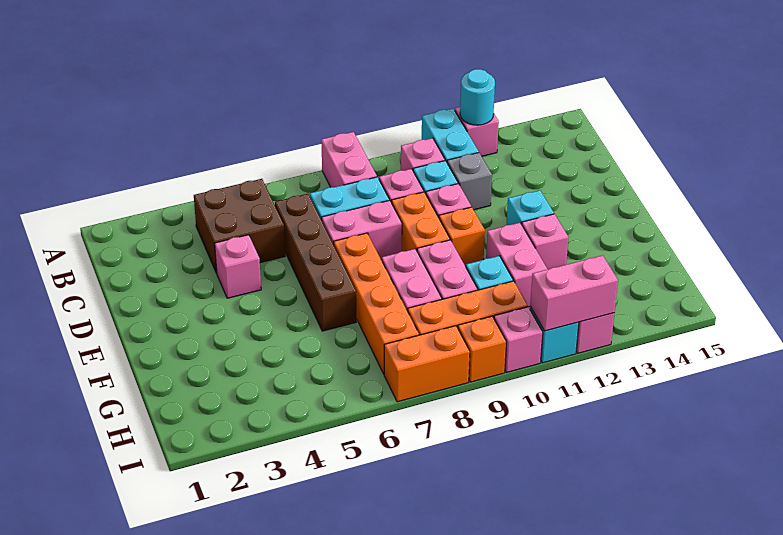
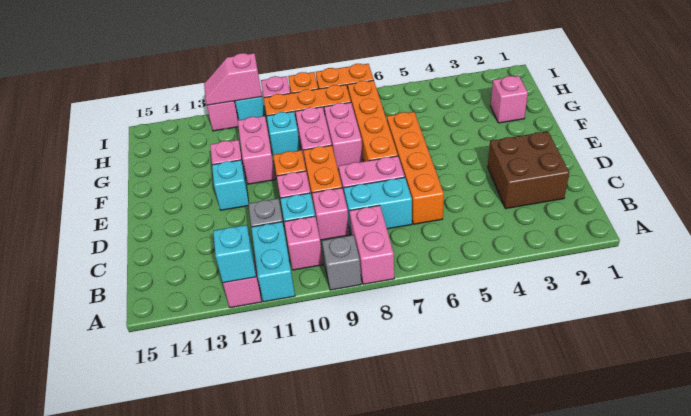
none -> grey 1x1 brick [322,235,361,290]
cyan 1x1 round brick [460,69,495,125] -> cyan 1x1 brick [213,225,256,283]
brown 2x2 brick [194,179,285,273] -> brown 2x2 brick moved to [488,131,569,209]
brown 1x4 brick [275,194,356,331] -> orange 1x4 brick [387,112,444,224]
pink 1x1 brick [215,235,261,298] -> pink 1x1 brick moved to [491,76,528,123]
pink 1x2 brick [530,255,618,331] -> pink 1x2 slope [204,53,262,105]

